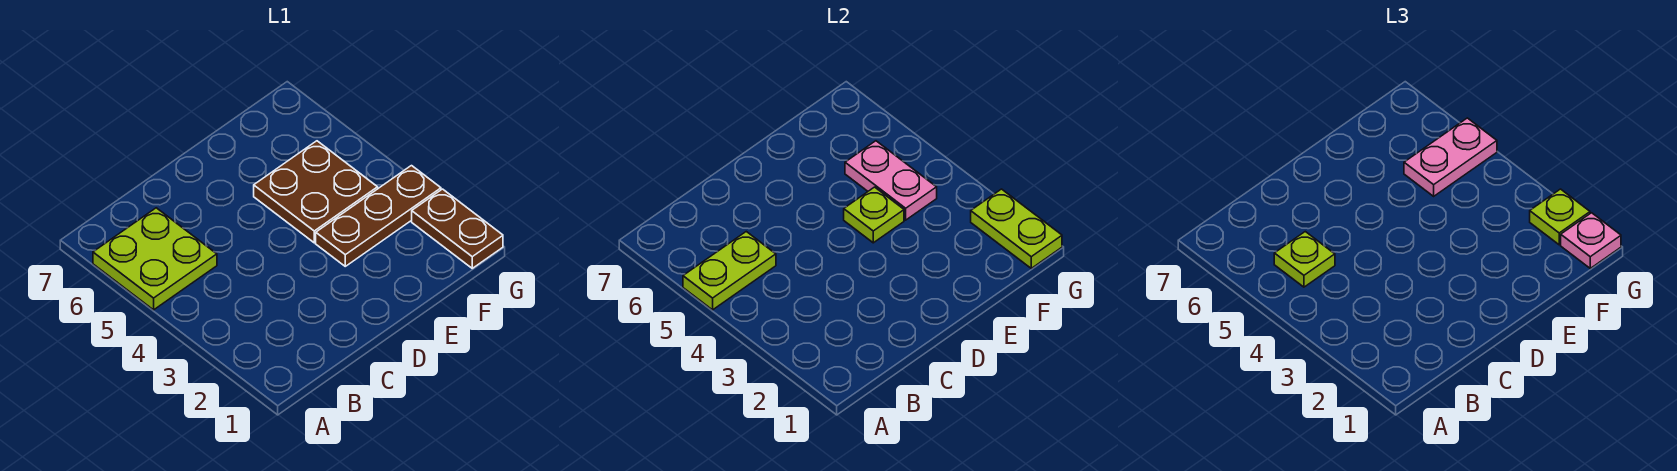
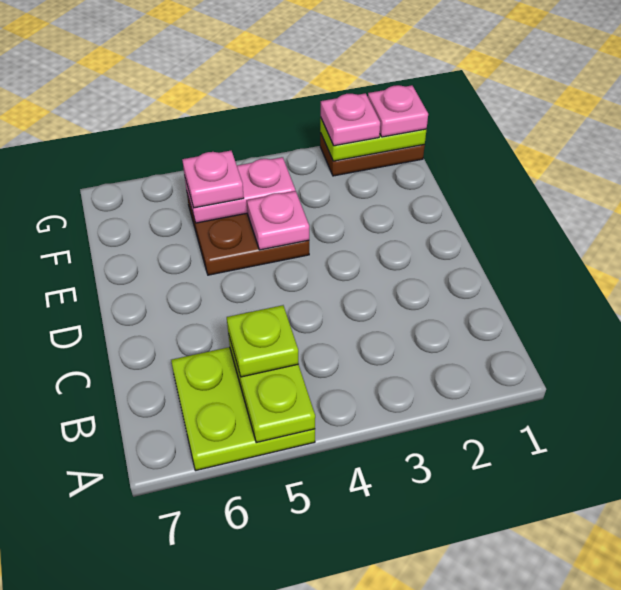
brown 1x3 plate [316,166,441,266] -> none
lime 1x1 plate [844,187,904,243] -> pink 1x1 plate [247,191,309,250]
pink 1x2 plate [1404,118,1497,196] -> pink 1x1 plate [182,151,244,208]
lime 1x1 plate [1530,189,1590,245] -> pink 1x1 plate [321,93,380,146]

